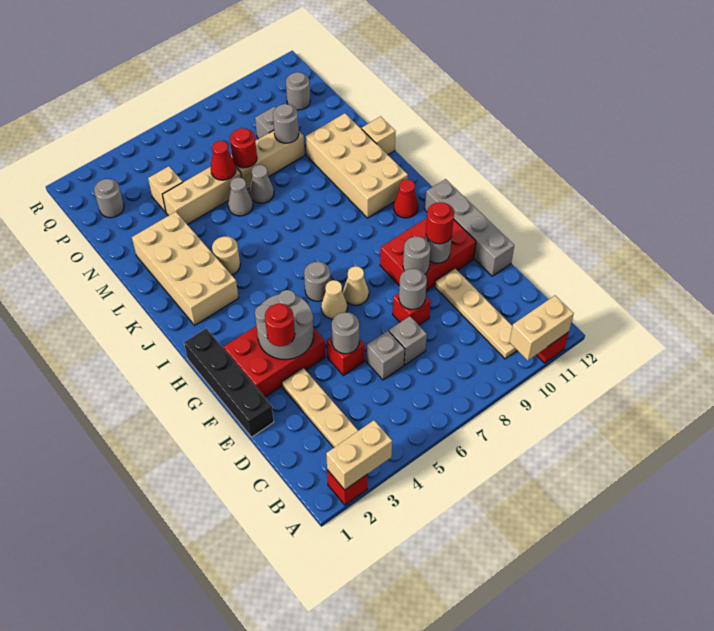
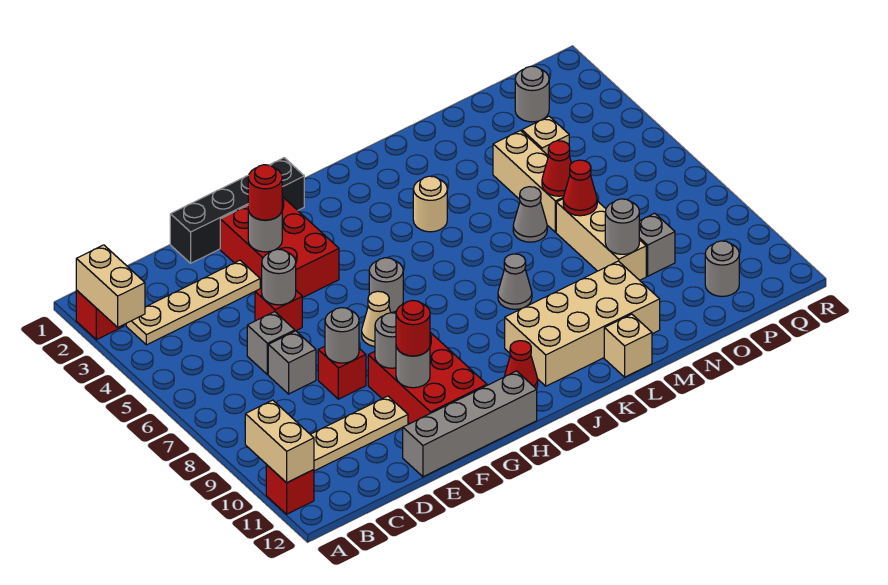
grey 2x2 round brick [255,290,314,360] -> grey 1x1 round brick [248,210,282,252]
tan 1x1 cone [321,280,347,319] -> none
tan 2x4 brick [132,212,239,325] -> none
grey 1x1 cone [249,165,274,203] -> grey 1x1 cone moved to [498,254,532,309]
red 1x1 round brick [230,128,257,168] -> red 1x1 cone [563,160,597,216]

